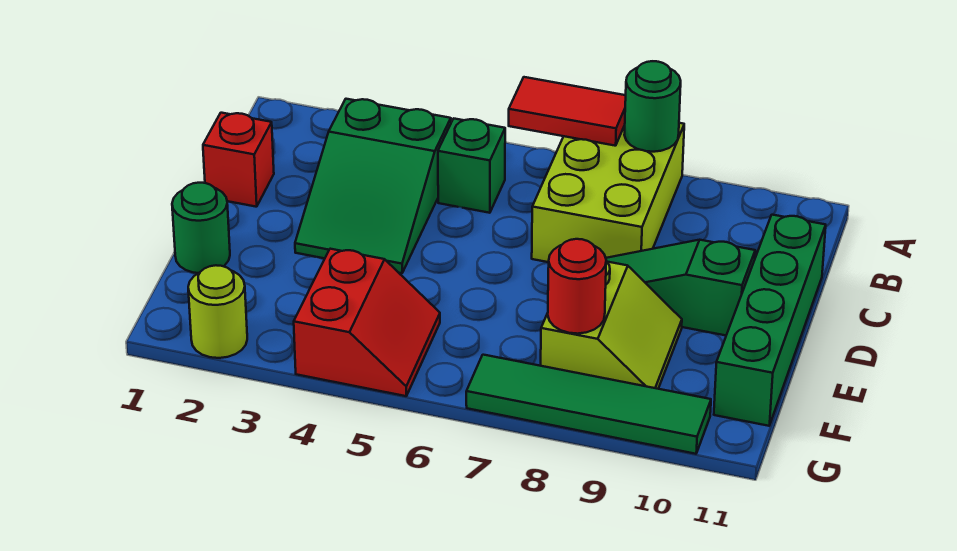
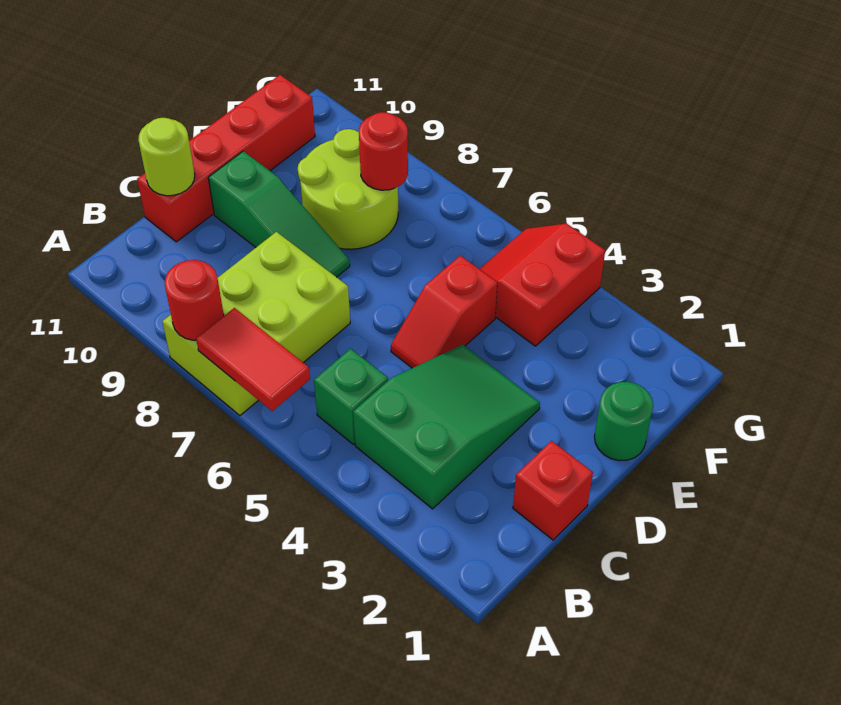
green 1x1 round brick [624,61,681,152] -> red 1x1 round brick [165,260,224,340]
green 1x4 brick [714,215,826,426] -> red 1x4 brick [137,75,315,242]
none -> red 1x2 slope [391,255,497,368]
lime 2x2 slope [541,262,682,389] -> lime 2x2 round brick [298,129,398,249]
lime 1x1 round brick [188,265,247,358] -> lime 1x1 round brick moved to [138,118,195,196]
green 1x4 tile [466,355,711,454] -> none

